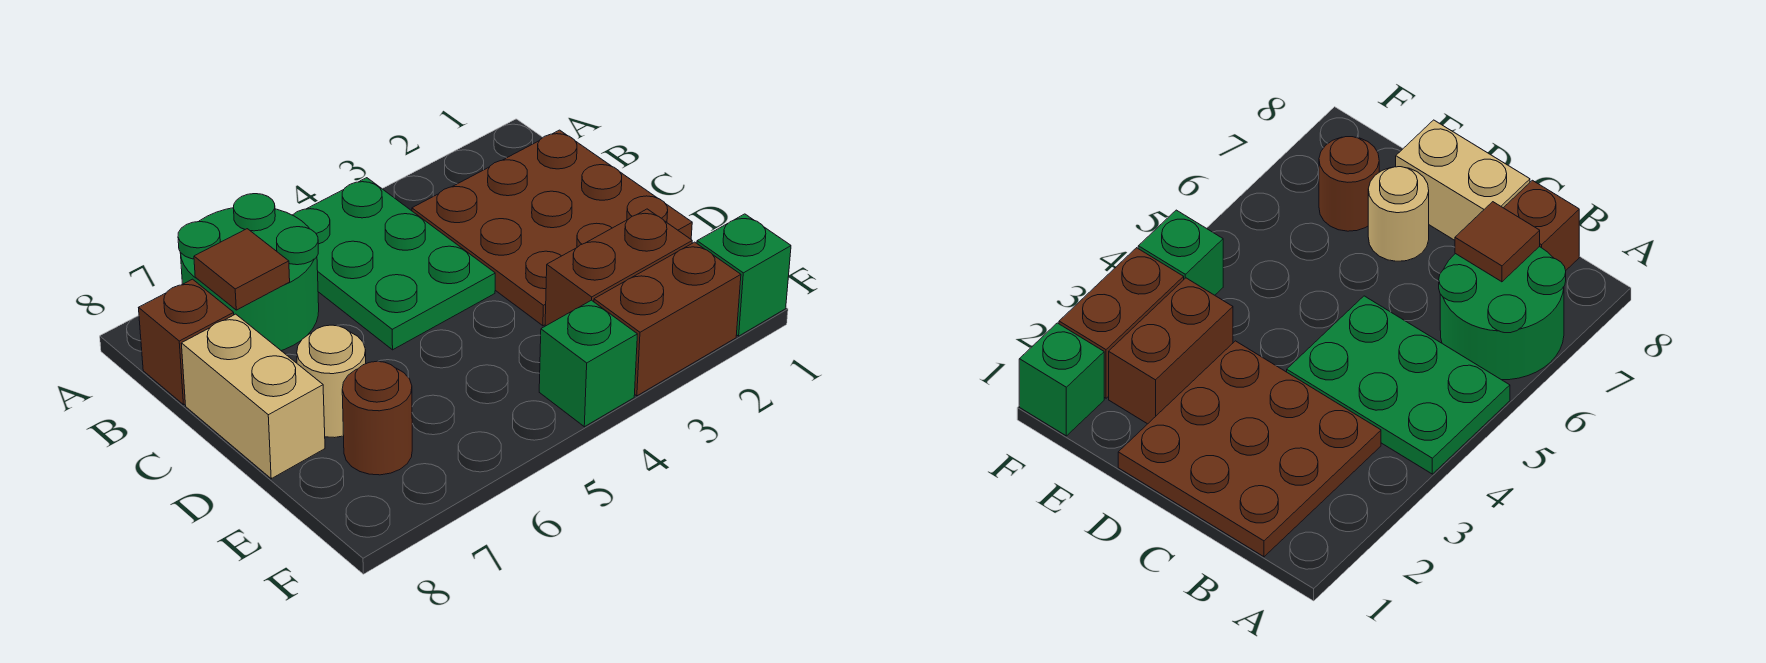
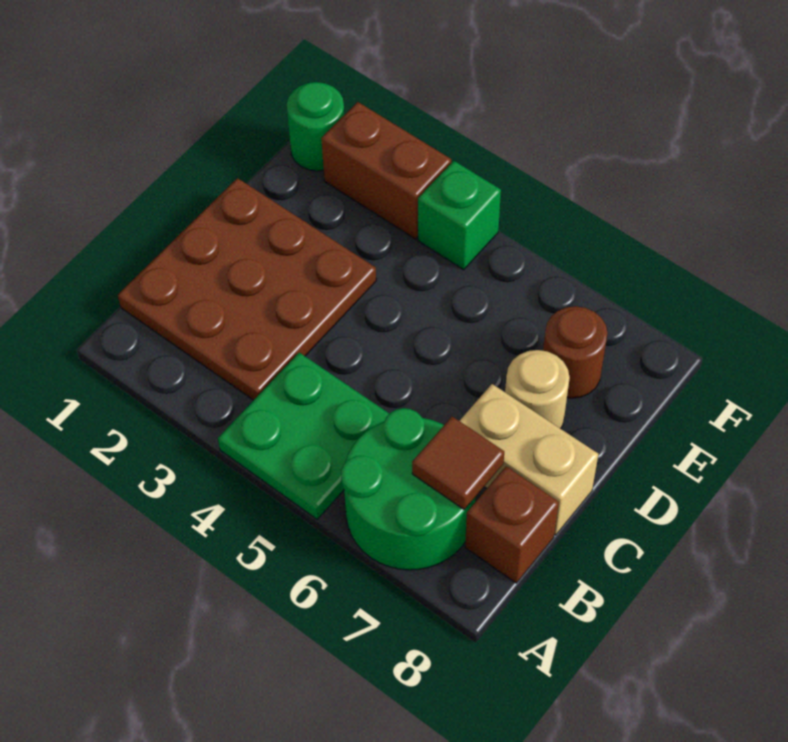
green 2x3 plate [293,178,495,350] -> green 2x2 plate [218,353,389,519]
tan 1x2 brick [181,314,325,479] -> tan 1x2 brick turned to [460,384,598,535]
brown 1x2 brick [545,209,692,326] -> none
green 1x1 brick [697,214,791,336] -> green 1x1 round brick [287,82,344,171]

